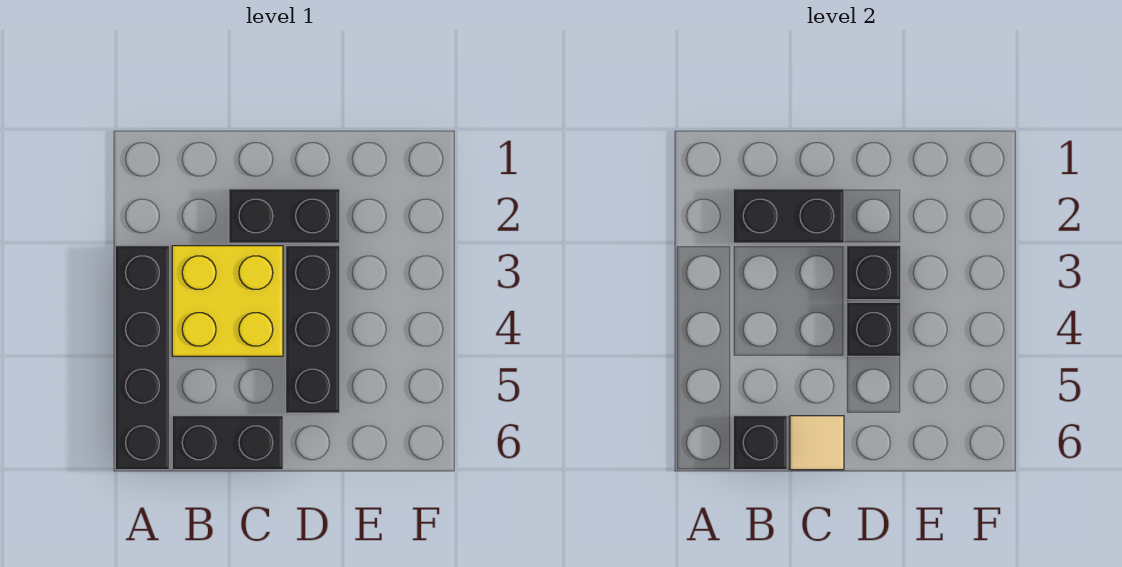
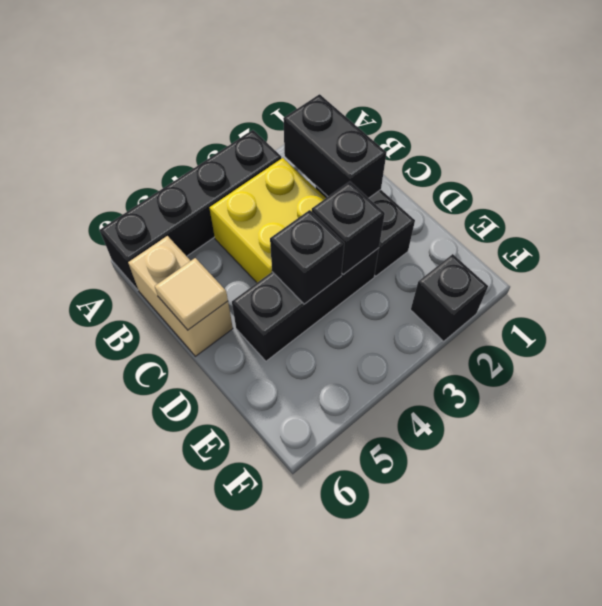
black 1x2 brick [172,416,283,470] -> tan 1x2 brick [128,236,233,356]
black 1x1 brick [733,416,787,470] -> black 1x1 brick moved to [411,254,488,341]

